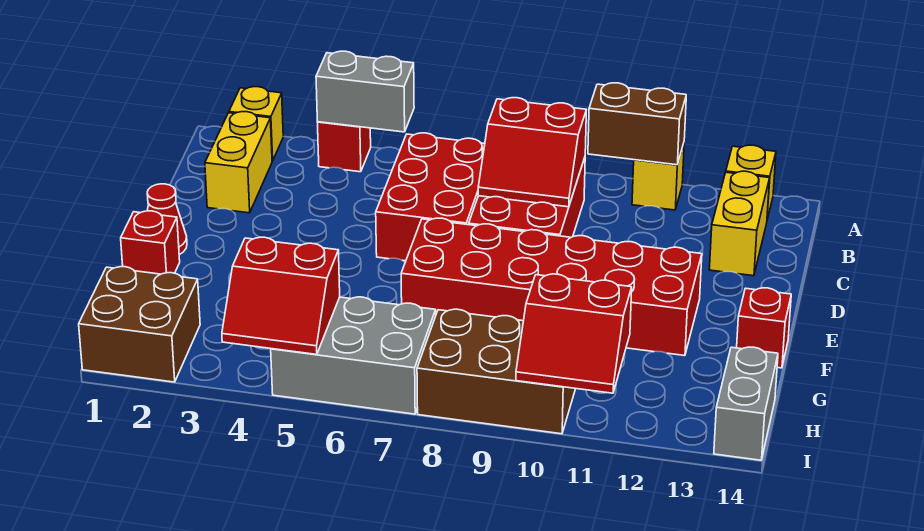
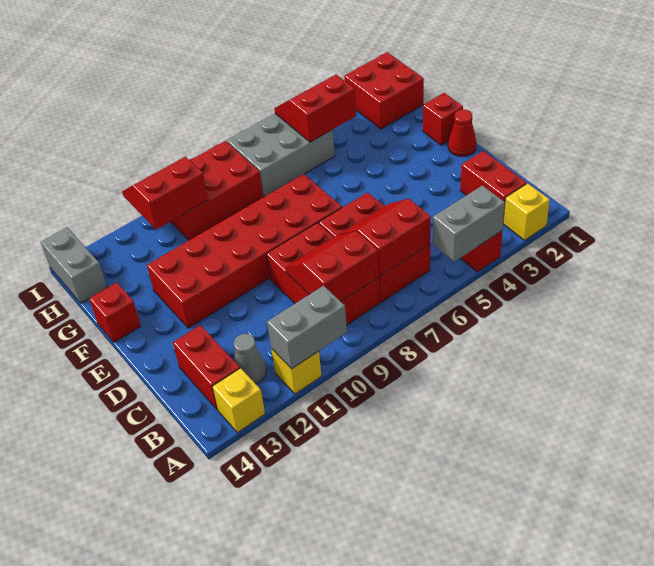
brown 1x2 brick [588,83,686,165] -> grey 1x2 brick [267,286,347,369]
yellow 1x2 brick [205,112,272,213] -> red 1x2 brick [460,151,527,221]
none -> red 2x2 slope [339,199,431,276]
none -> grey 1x1 cone [234,334,266,384]
yellow 1x2 brick [709,171,770,276] -> red 1x2 brick [173,325,240,410]
brown 2x2 brick [79,267,200,382] -> red 2x2 brick [344,52,424,129]
brown 2x3 brick [417,309,576,434] -> red 2x3 brick [171,141,263,240]

